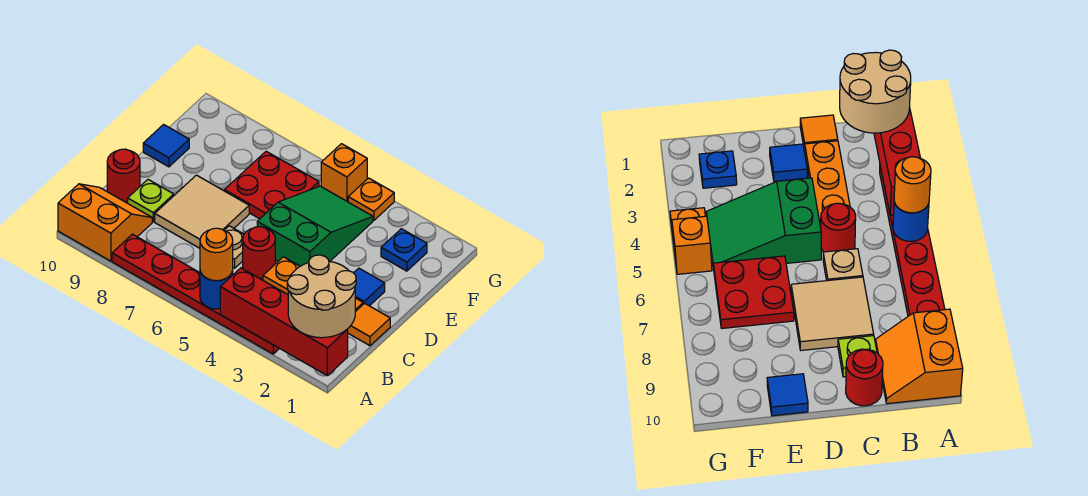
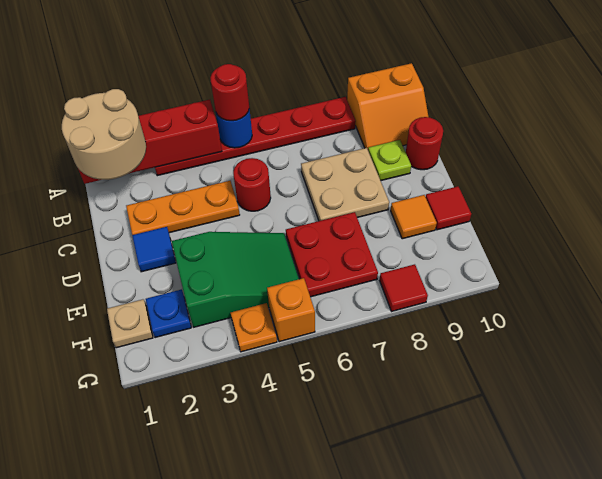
orange 1x1 round brick [200,228,233,281] -> red 1x1 round brick [210,64,249,121]
orange 1x1 tile [348,303,390,346] -> orange 1x1 tile moved to [391,195,437,239]
tan 1x1 plate [225,226,244,268] -> tan 1x1 plate moved to [107,299,153,348]
tan 2x2 tile [155,175,249,248] -> tan 2x2 plate [301,148,389,221]
green 2x3 slope [257,186,373,266] -> green 2x3 slope turned to [172,232,299,327]
blue 1x1 tile [143,125,189,167] -> red 1x1 tile [426,186,471,230]
none -> red 1x1 tile [380,264,428,311]

